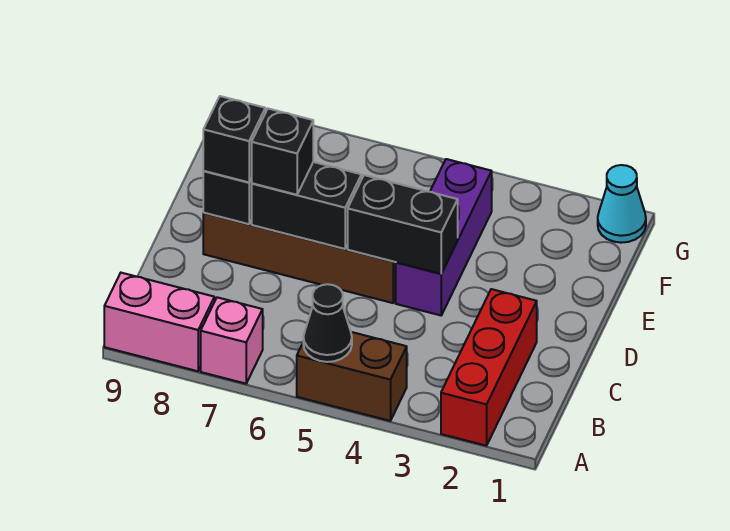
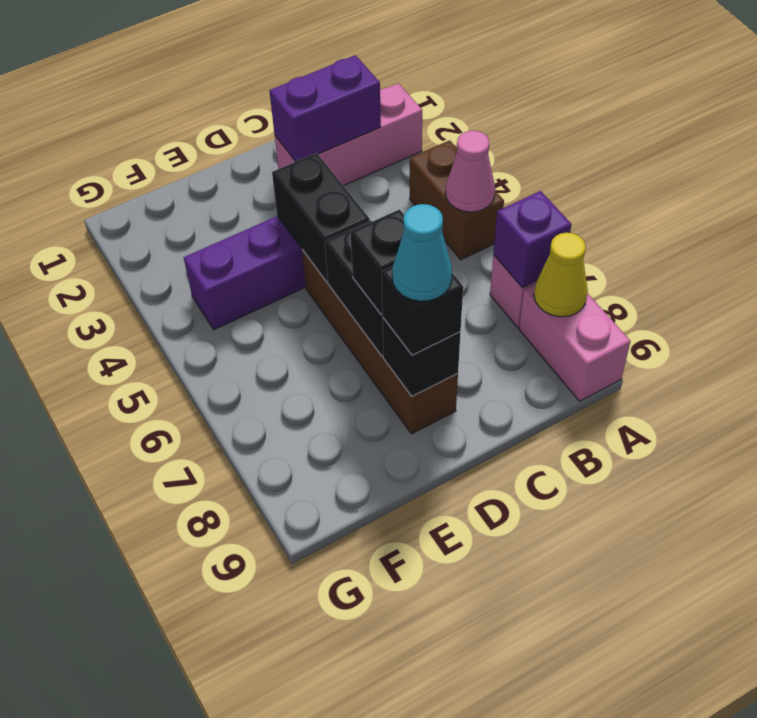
red 1x3 brick [441,289,537,446] -> pink 1x3 brick [275,83,422,186]
black 1x1 cone [303,284,352,362] -> pink 1x1 cone [446,131,495,212]
none -> purple 1x1 brick [493,191,571,288]
none -> yellow 1x1 cone [534,233,588,317]
none -> purple 1x2 brick [269,55,381,161]
cyan 1x1 cone [598,165,646,243] -> cyan 1x1 cone moved to [392,204,452,301]

